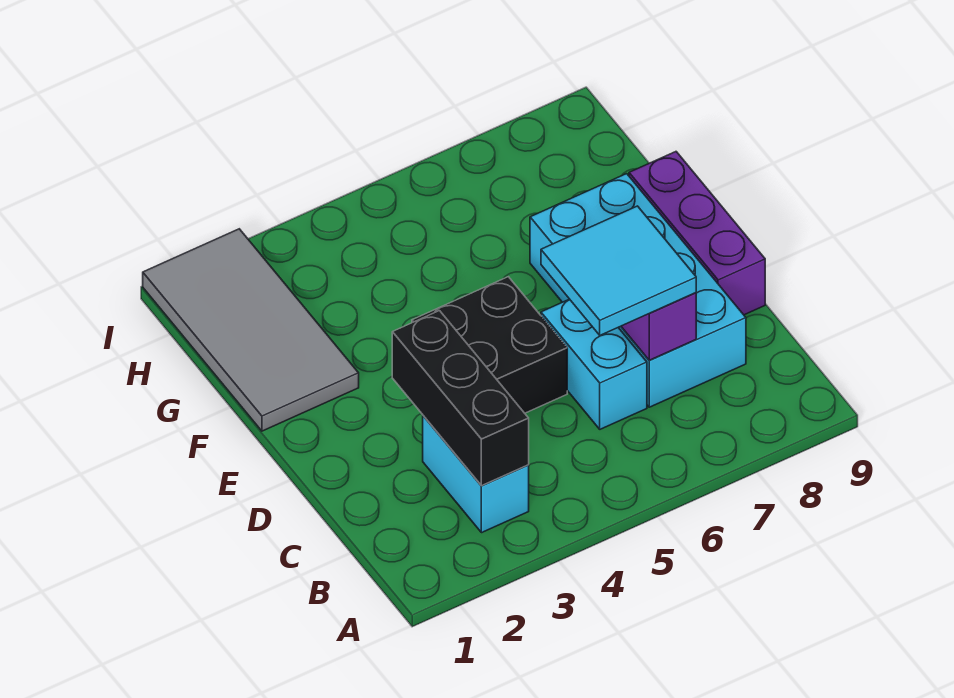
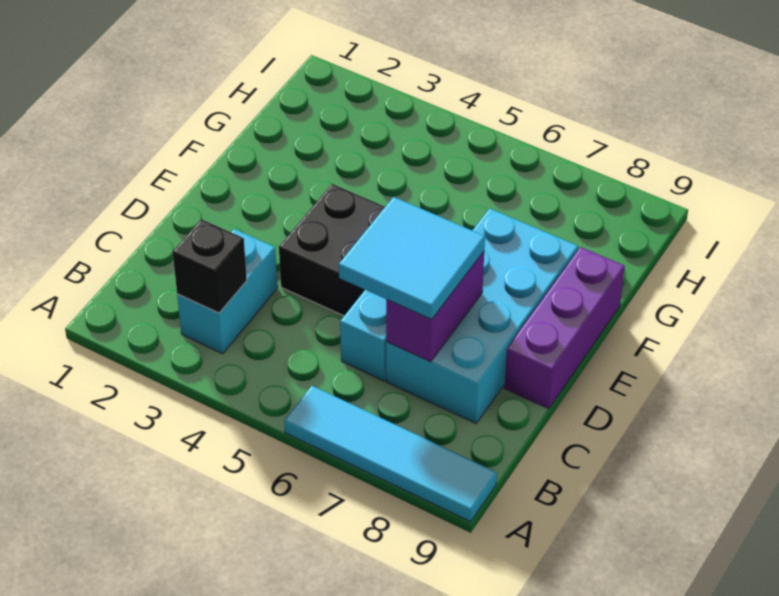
none -> cyan 1x4 tile [284,386,497,522]
black 1x3 brick [392,311,529,486] -> black 1x1 brick [173,219,247,313]
grey 2x4 tile [143,229,359,431] -> none

